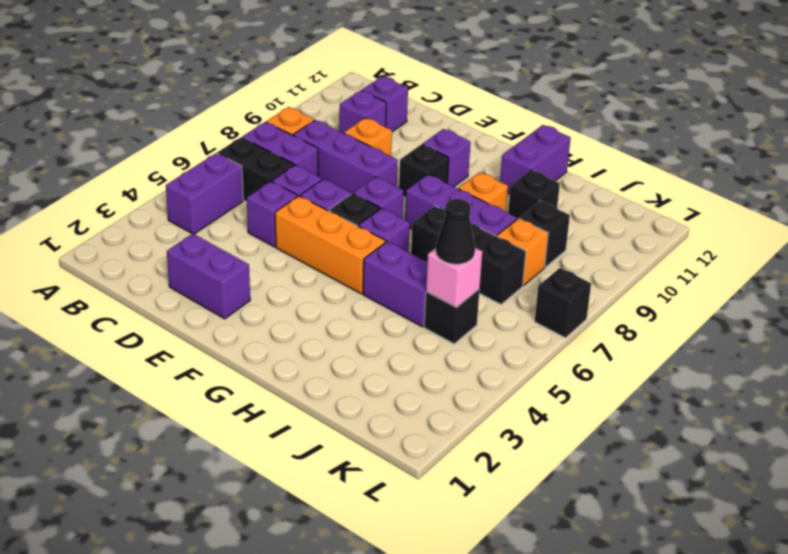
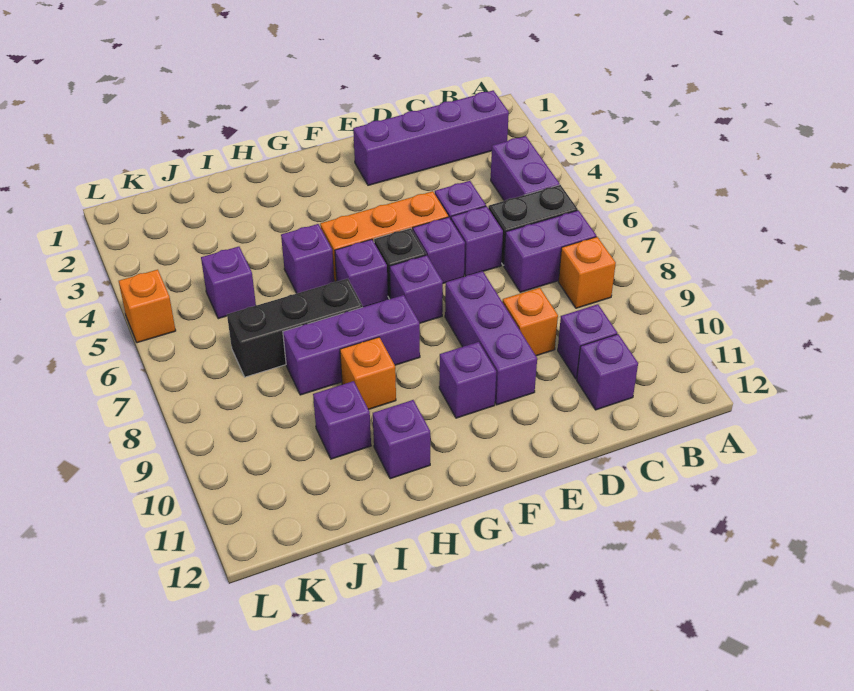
purple 1x3 brick [293,120,398,194] -> purple 1x3 brick turned to [445,271,537,405]
purple 1x2 brick [167,234,250,319] -> purple 1x4 brick [353,90,509,185]
black 1x1 brick [399,145,449,198] -> none
purple 1x2 brick [363,241,427,327] -> purple 1x1 brick [281,224,334,293]
purple 1x2 brick [500,125,571,195] -> purple 1x1 brick [373,400,430,479]
black 1x1 brick [508,170,560,219] -> purple 1x1 brick [313,381,371,459]
black 1x1 brick [424,289,480,344] -> purple 1x1 brick [201,247,256,319]
pink 1x1 brick [426,248,482,307] -> none
black 1x1 cone [436,199,475,264] -> none
orange 1x1 brick [497,218,548,286] -> orange 1x1 brick moved to [119,270,176,343]
black 1x1 brick [519,201,570,267] -> none
black 1x1 brick [535,268,591,338] -> none

